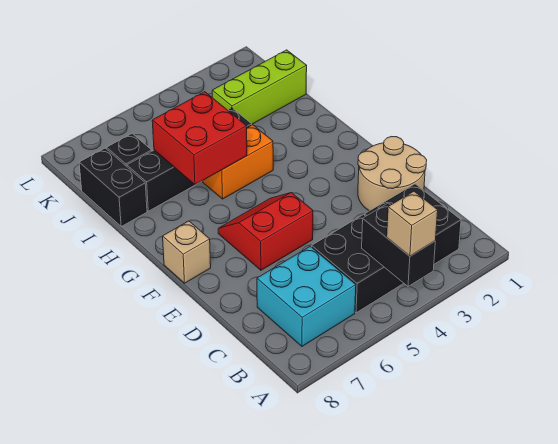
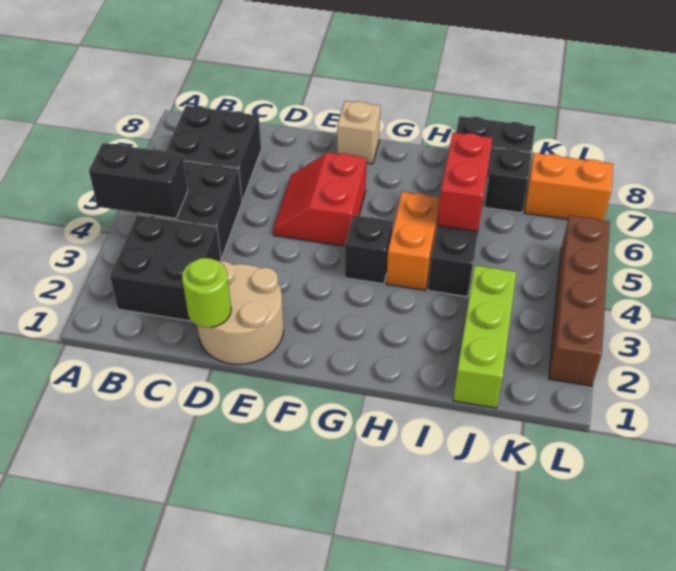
tan 1x1 brick [387,191,438,256] -> none
cyan 2x2 brick [257,246,356,346] -> black 2x2 brick [165,106,261,201]
none -> lime 1x1 round brick [182,258,231,328]
red 2x2 slope [218,193,313,270] -> red 2x2 slope turned to [273,152,366,246]
none -> black 1x1 brick [345,215,393,284]
red 2x2 brick [152,92,247,185] -> red 1x2 brick [437,132,492,231]
none -> orange 1x2 brick [524,153,613,220]
none -> brown 1x4 brick [549,216,610,386]

